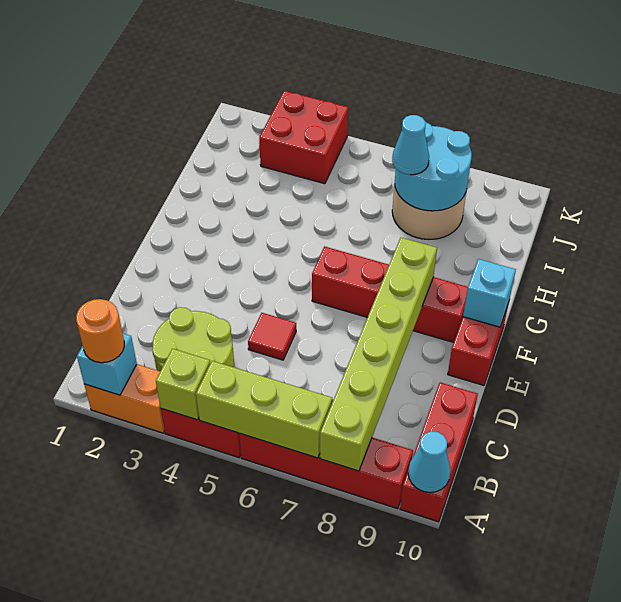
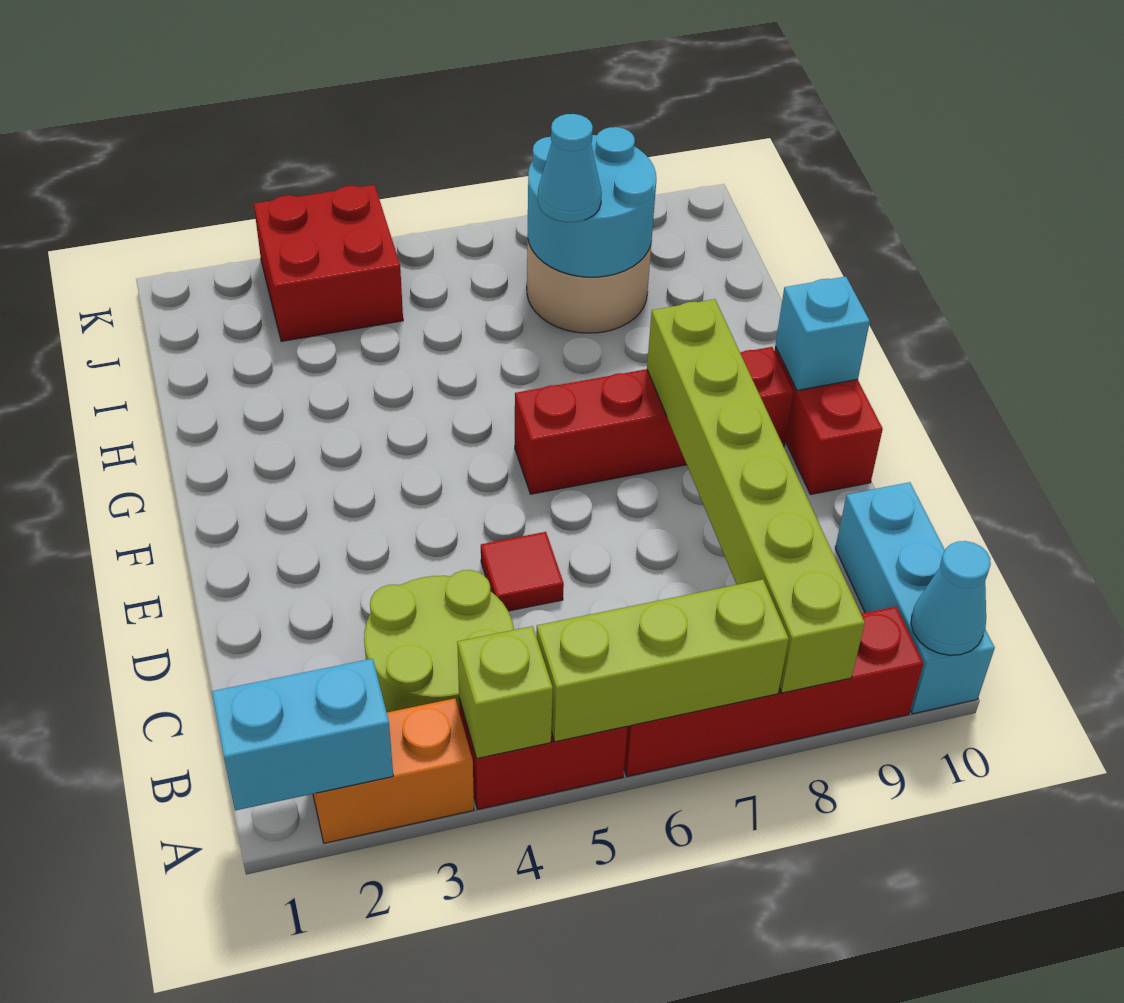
cyan 1x1 brick [77,334,137,395] -> cyan 1x2 brick [212,659,393,811]
orange 1x1 round brick [76,299,124,363] -> none
red 1x3 brick [400,382,478,522] -> cyan 1x3 brick [835,482,995,714]

